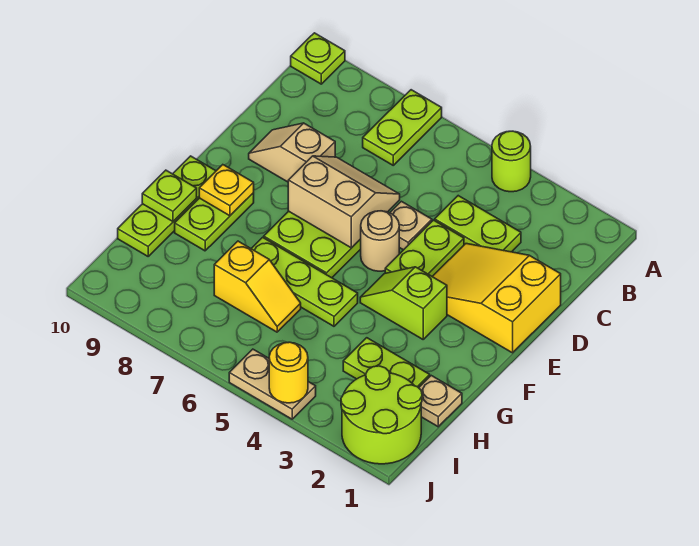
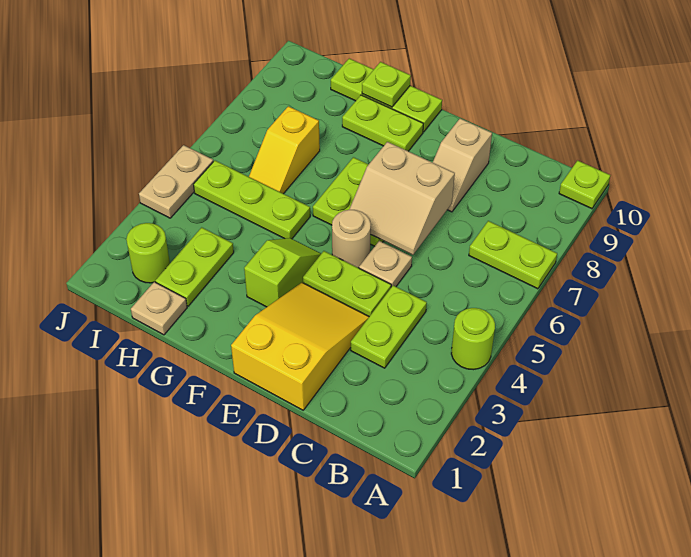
tan 2x2 slope [288,156,400,248] -> tan 2x2 slope turned to [349,142,455,255]
tan 1x2 slope [249,123,335,182] -> tan 1x2 slope turned to [433,118,492,212]
yellow 1x1 plate [199,165,254,216] -> none
lime 1x3 plate [251,237,358,326] -> lime 1x3 plate turned to [194,161,310,239]
lime 2x2 round brick [341,366,422,464] -> lime 1x1 round brick [126,223,170,283]
yellow 1x1 round brick [269,342,308,403] -> none

